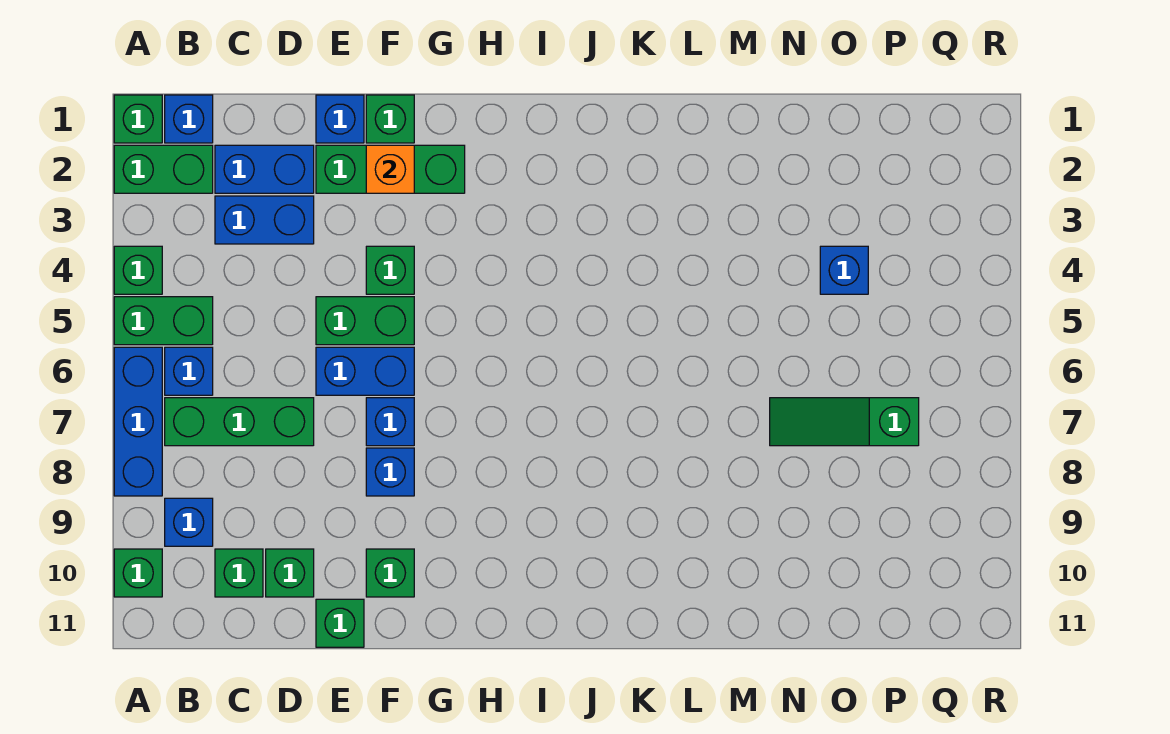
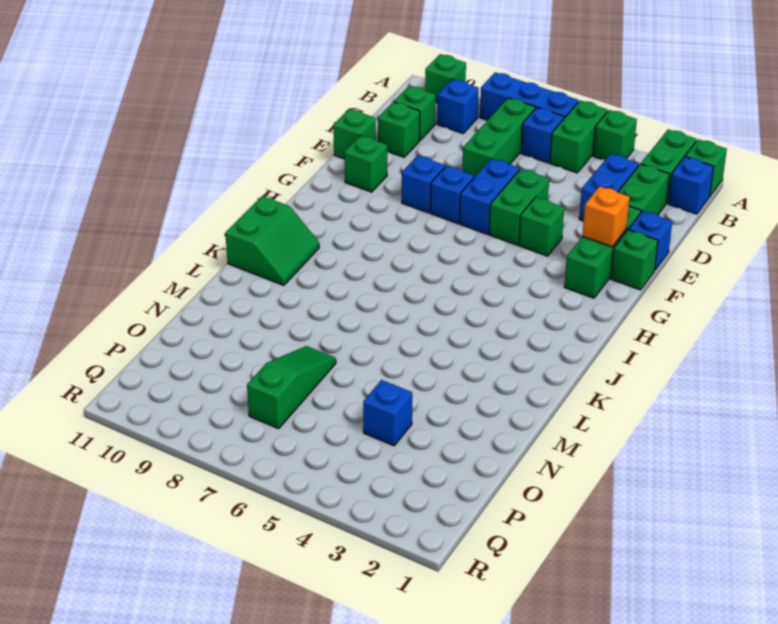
blue 1x2 brick [215,145,314,193] -> green 1x2 brick [618,164,669,215]
none -> green 2x2 slope [225,196,319,285]

